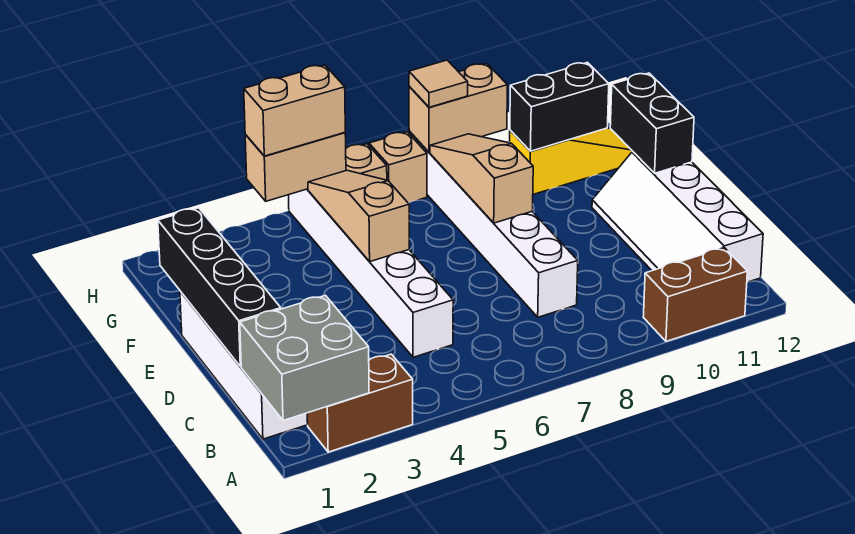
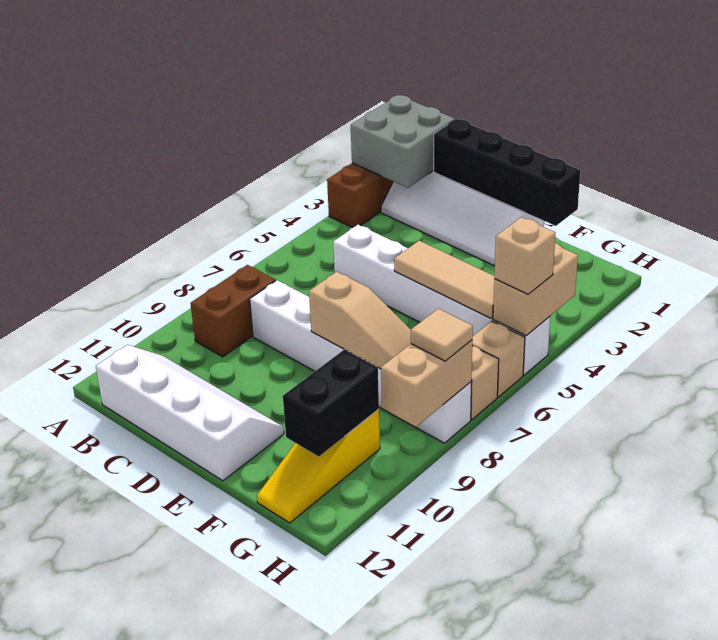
brown 1x2 brick [643,248,747,341] -> brown 1x2 brick moved to [191,265,276,357]
tan 1x3 slope [308,170,409,262] -> tan 1x3 tile [394,241,494,318]
black 1x2 brick [610,73,694,173] -> none
tan 1x2 brick [244,65,345,156] -> tan 1x1 brick [494,217,555,294]

